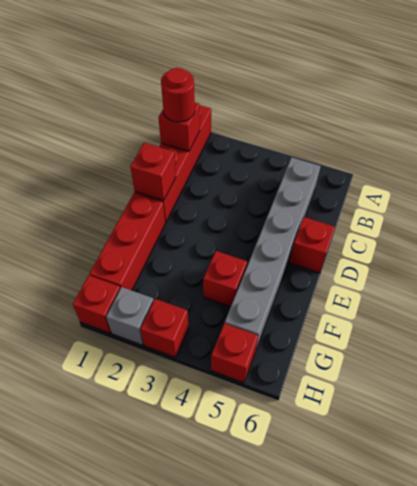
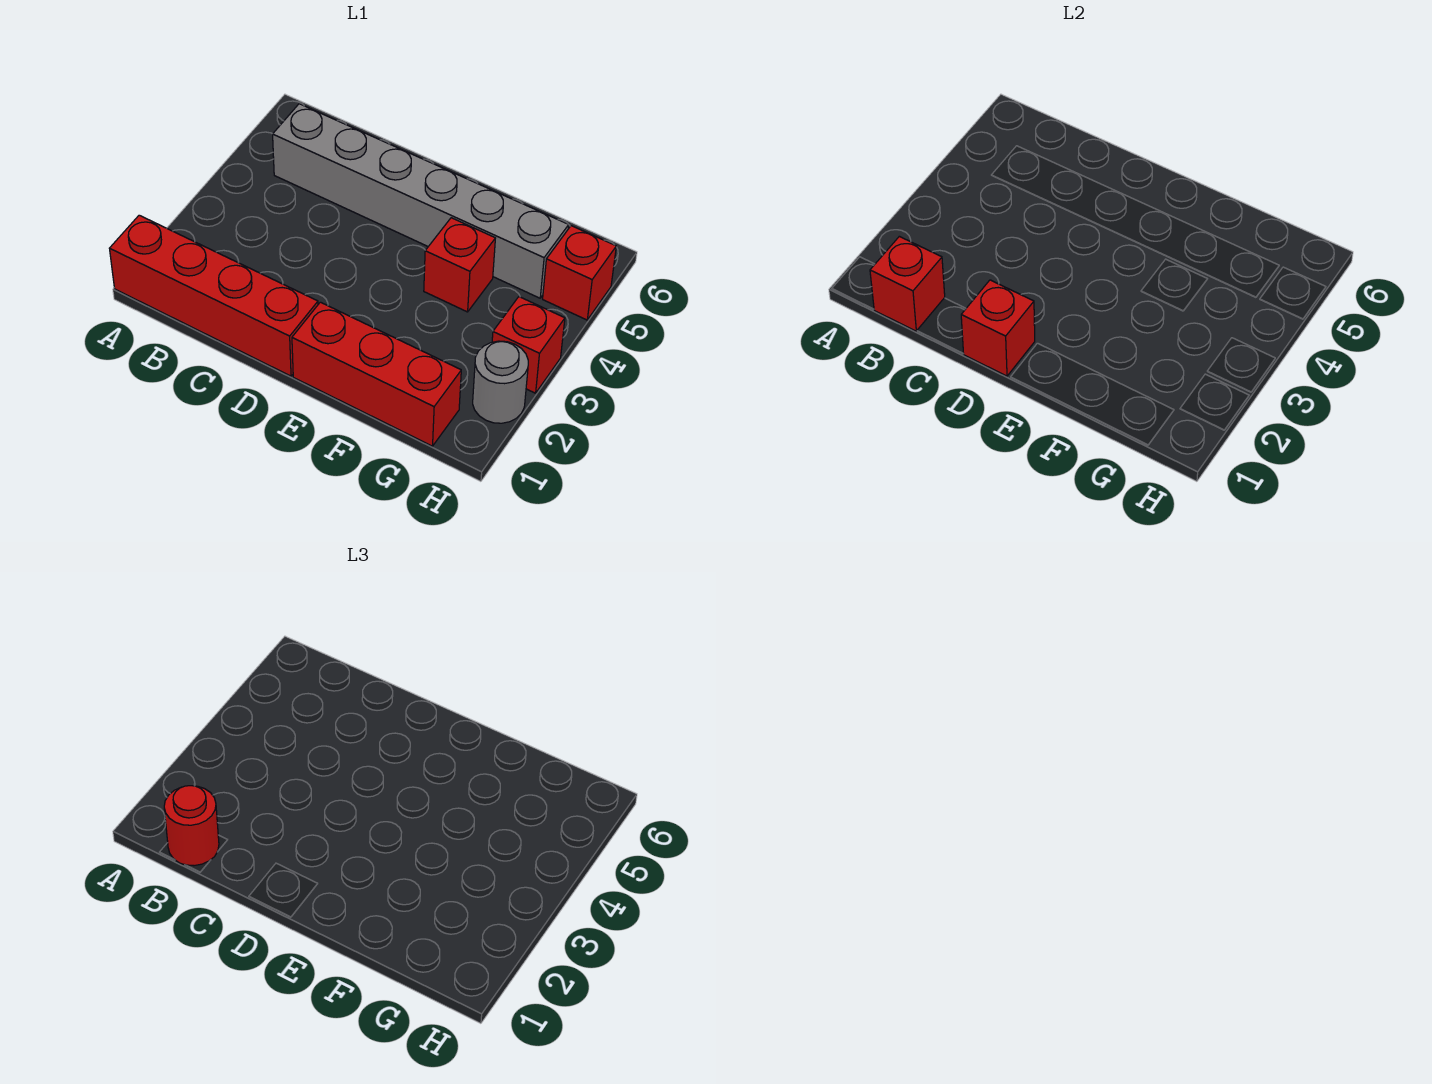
red 1x1 brick [290,217,335,273] -> none
red 1x1 brick [73,276,120,333] -> none
grey 1x1 brick [106,287,154,345] -> grey 1x1 round brick [473,341,528,423]

